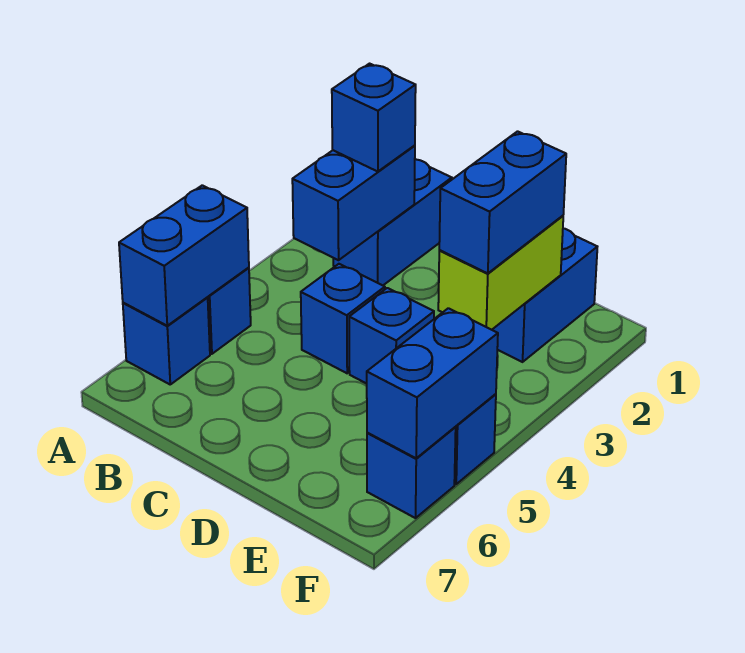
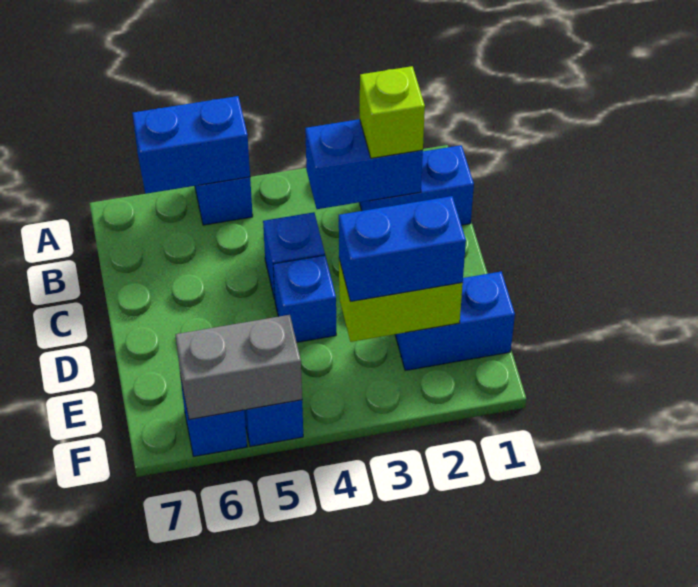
blue 1x1 brick [123,298,210,384] -> none
blue 1x1 brick [332,64,416,172] -> lime 1x1 brick [360,66,425,158]
blue 1x2 brick [367,308,498,458] -> grey 1x2 brick [175,315,302,420]

